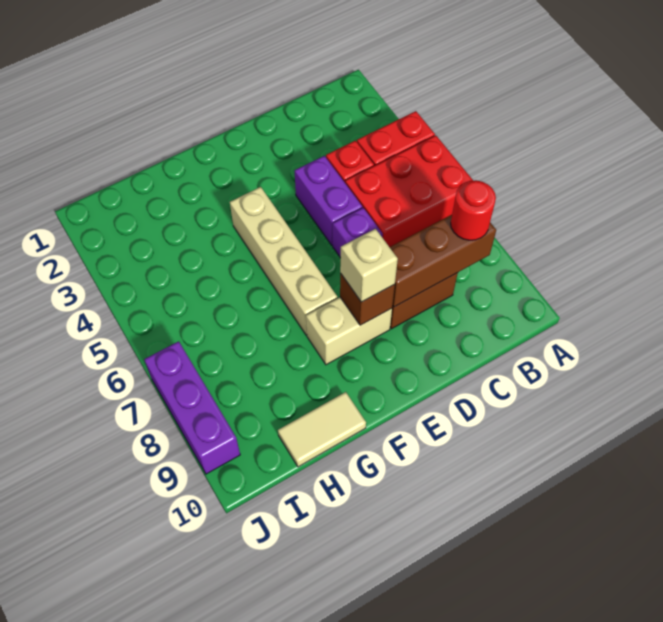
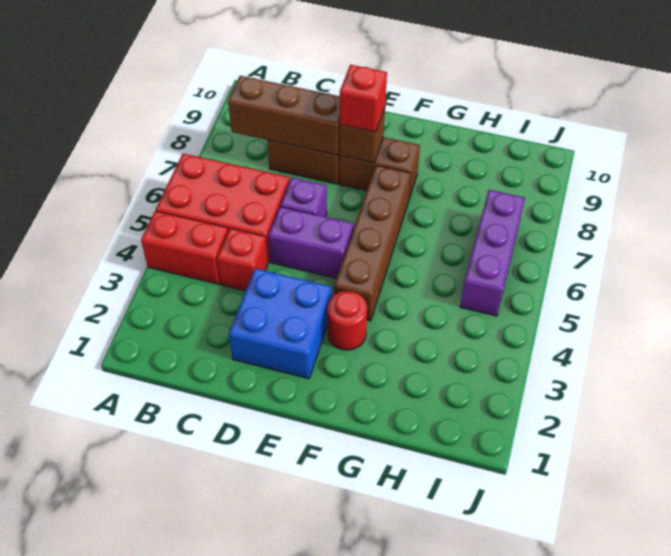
red 1x1 round brick [451,180,496,240] -> red 1x1 round brick moved to [327,291,367,350]
none -> blue 2x2 brick [229,269,332,379]
purple 1x2 brick [295,156,362,245] -> purple 1x2 brick turned to [268,207,354,278]
tan 1x2 brick [306,297,392,365] -> brown 1x2 brick [339,137,420,198]
tan 1x1 brick [340,229,398,302] -> red 1x1 brick [340,65,387,132]
tan 1x4 brick [230,187,337,335] -> brown 1x4 brick [334,165,411,321]
tan 1x2 tile [278,392,366,467] -> none
purple 1x3 brick [144,341,240,474] -> purple 1x3 brick moved to [460,190,525,316]

